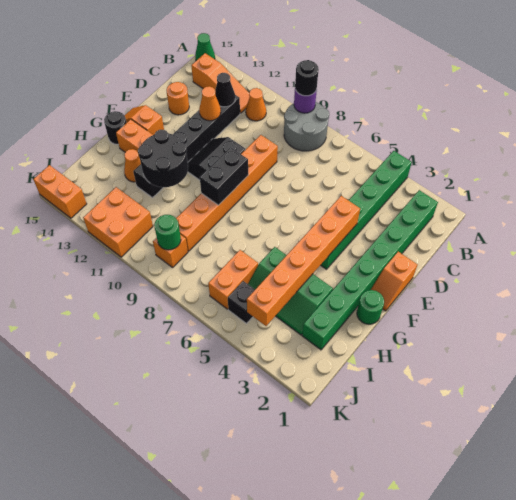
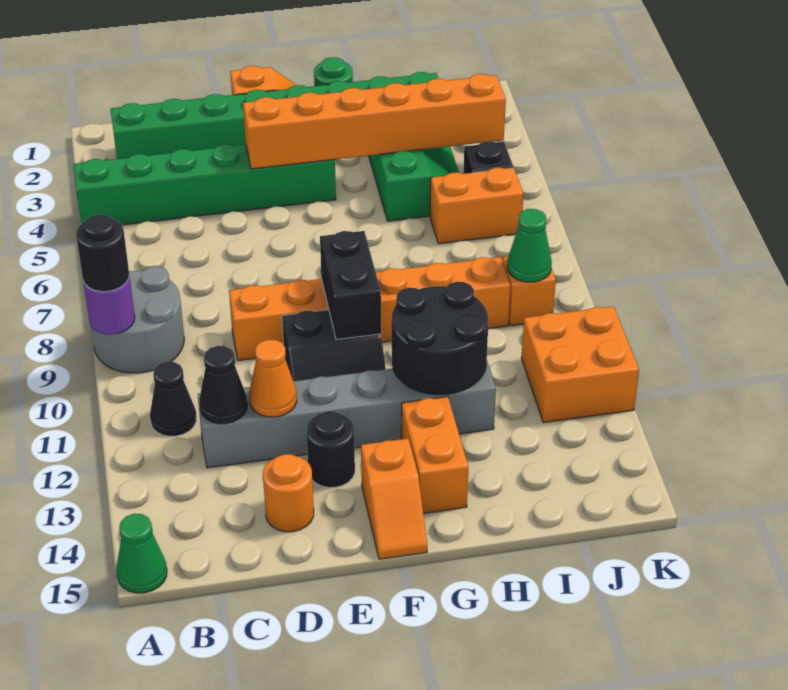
orange 1x1 cone [246,88,266,121] -> black 1x1 cone [150,362,196,436]
orange 1x3 slope [191,53,250,113] -> none
black 1x6 brick [133,95,240,198] -> grey 1x6 brick [198,362,496,468]
black 1x2 brick [200,147,248,205] -> black 1x2 brick turned to [320,231,381,340]
black 1x1 round brick [104,111,126,144] -> black 1x1 round brick moved to [307,411,355,488]
orange 1x1 cone [124,149,141,182] -> none
green 1x1 round brick [154,215,181,250] -> green 1x1 cone [507,209,552,282]
orange 1x2 brick [33,165,87,218] -> none

